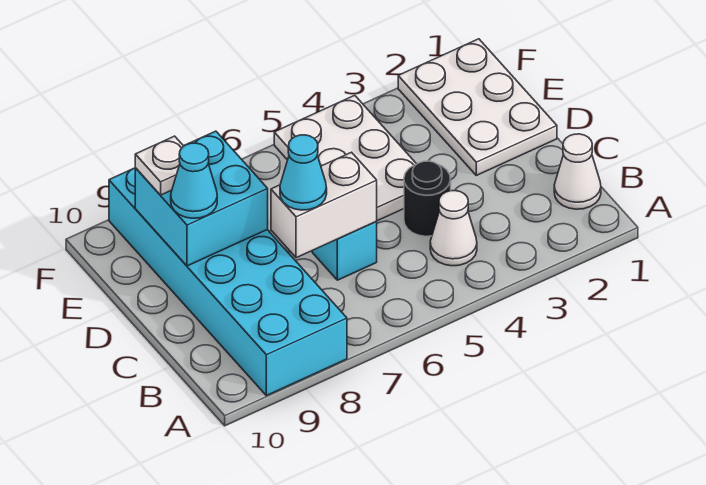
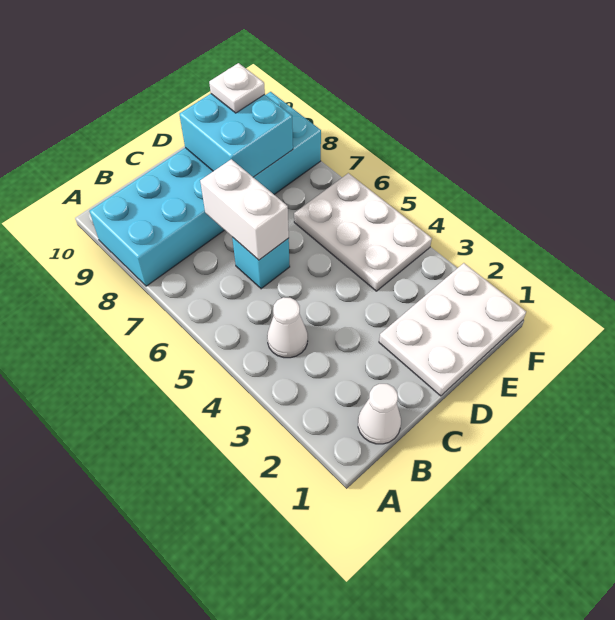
black 1x1 round brick [404,161,451,236] -> none
cyan 1x1 cone [280,135,327,210] -> none
white 2x3 plate [274,95,416,221] -> white 2x3 plate turned to [294,173,432,291]
cyan 1x1 cone [171,143,217,218] -> none

